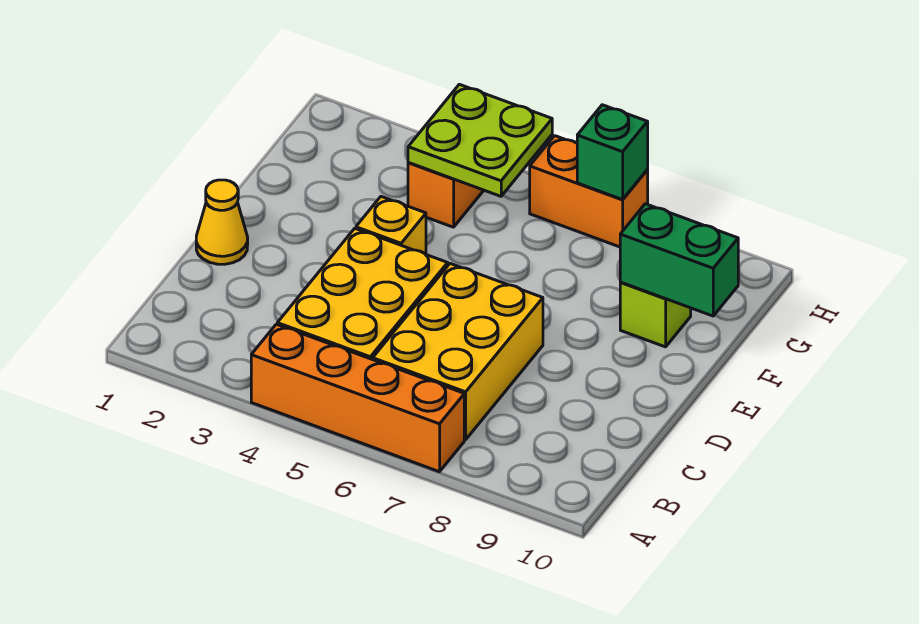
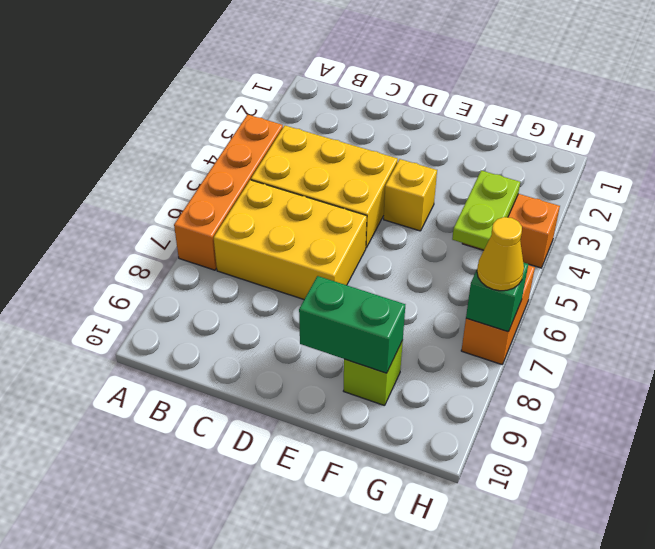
yellow 1x1 cone [196,180,248,264] -> yellow 1x1 cone moved to [477,217,524,291]
green 1x2 brick [620,204,738,316] -> green 1x2 brick turned to [299,276,405,373]
lime 2x2 plate [408,84,552,196] -> lime 1x2 plate [452,170,520,249]

